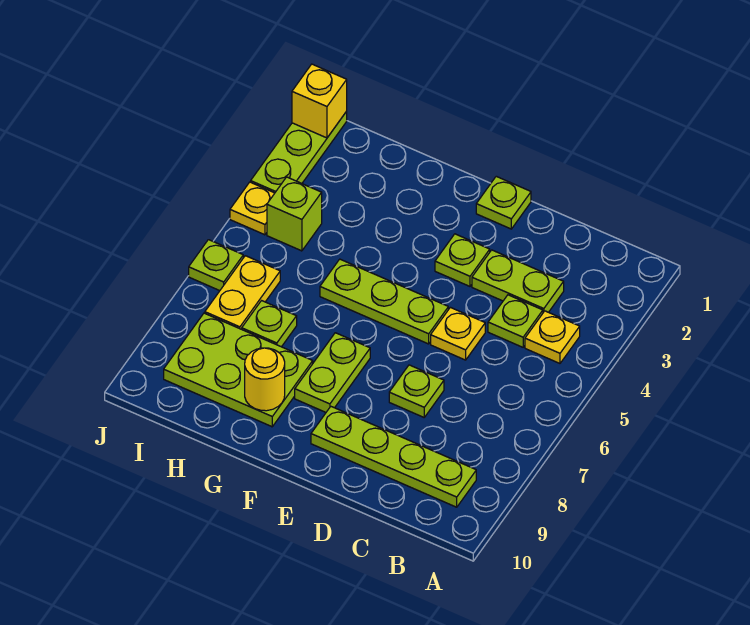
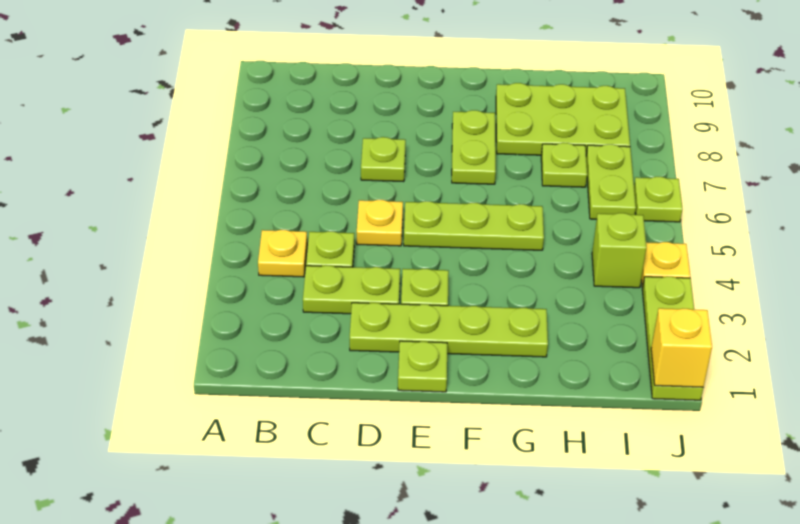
lime 1x4 plate [311,407,476,507] -> lime 1x4 plate moved to [350,303,548,357]
yellow 1x1 round brick [245,348,285,411] -> none
yellow 1x2 plate [205,256,280,329] -> lime 1x2 plate [586,144,636,219]

